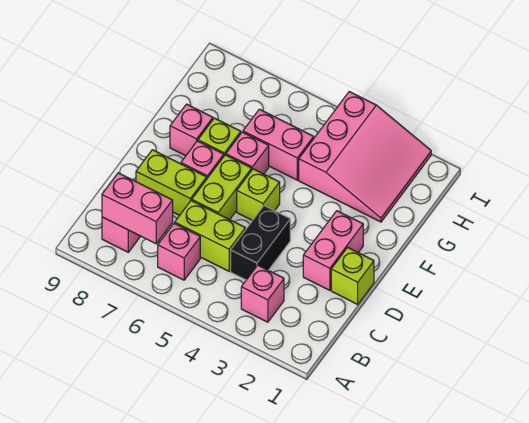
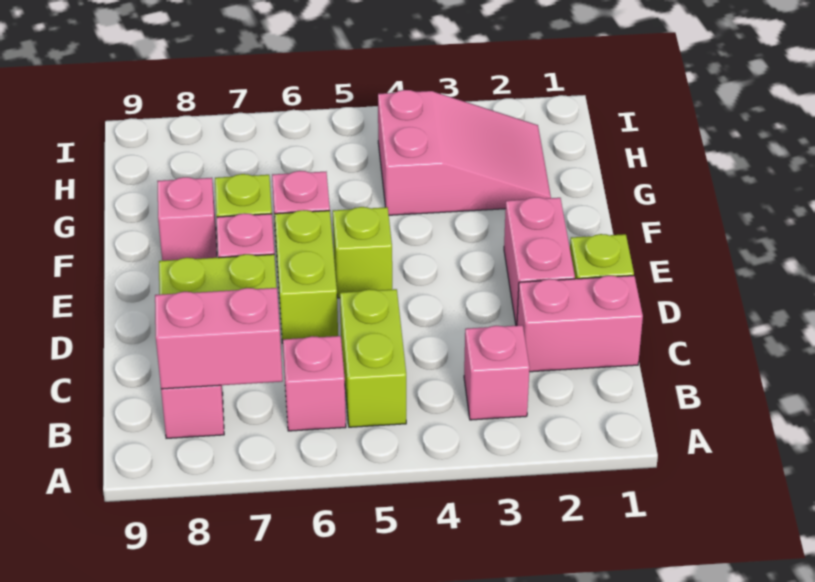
black 1x2 brick [231,206,290,280] -> none
lime 1x2 brick [175,200,245,271] -> lime 1x2 brick turned to [340,289,406,427]
pink 3x3 slope [299,92,431,222] -> pink 2x3 slope [378,90,551,215]
pink 1x2 brick [243,109,314,180] -> pink 1x2 brick moved to [517,276,643,372]

